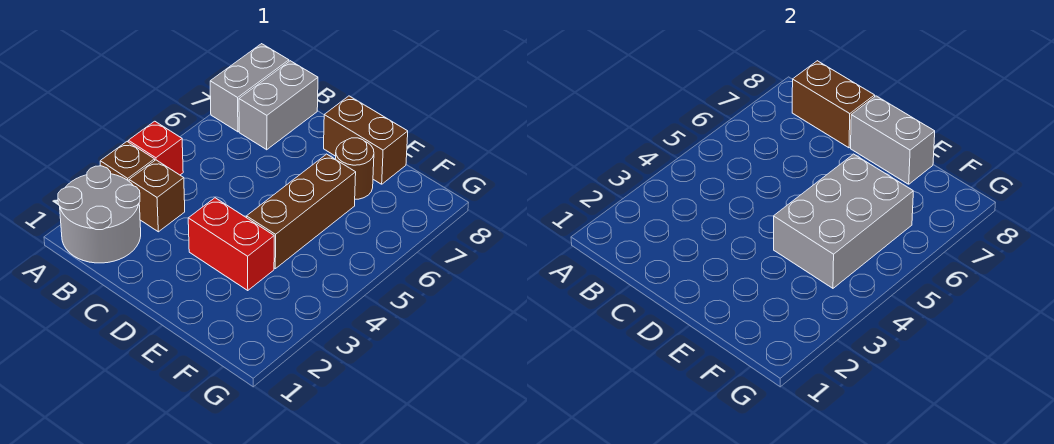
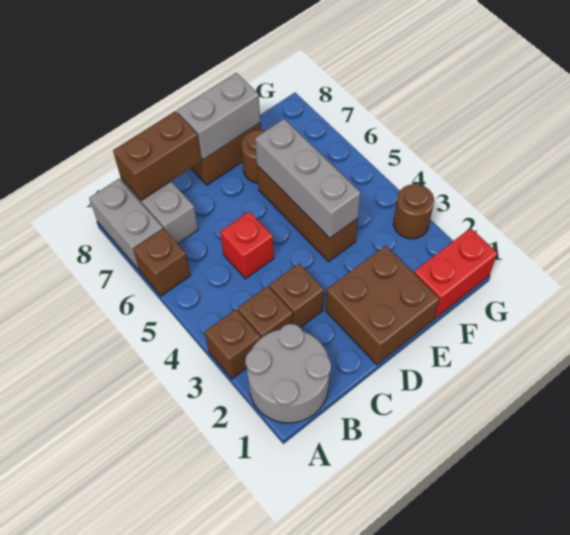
red 1x1 brick [128,121,183,175] -> red 1x1 brick moved to [220,211,274,279]
none -> brown 1x1 brick [133,228,190,296]
none -> brown 1x1 brick [269,264,324,328]
none -> brown 2x2 brick [326,246,439,365]
red 1x2 brick [188,198,274,291] -> red 1x2 brick moved to [414,228,497,318]
grey 2x3 brick [774,154,913,288] -> grey 1x3 brick [255,119,360,238]
none -> brown 1x1 round brick [393,184,434,239]

